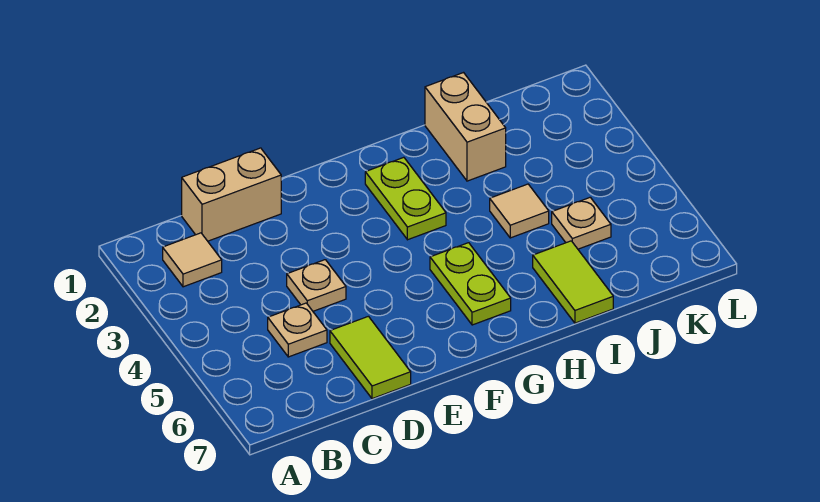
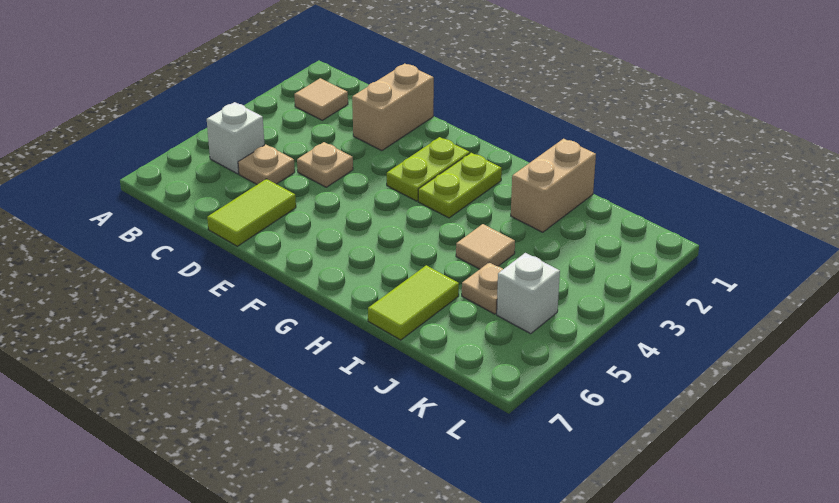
none -> white 1x1 brick [207,102,264,174]
tan 1x2 brick [182,148,281,241] -> tan 1x2 brick turned to [352,64,434,151]
lime 1x2 plate [430,243,511,325] -> lime 1x2 plate moved to [387,137,470,201]
none -> white 1x1 brick [497,253,560,334]

